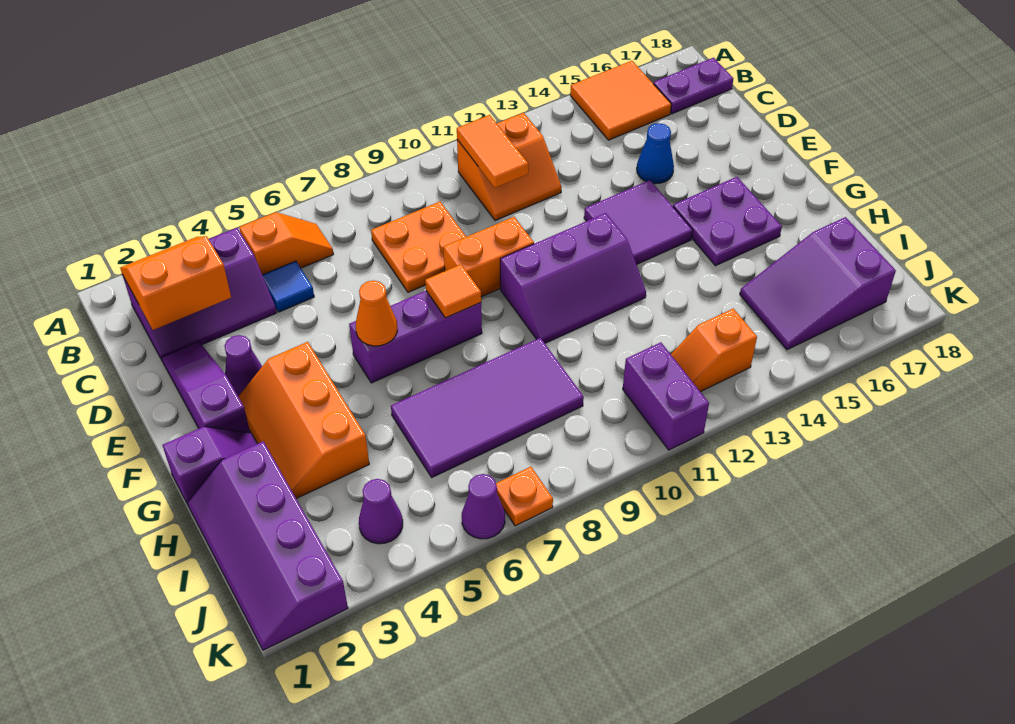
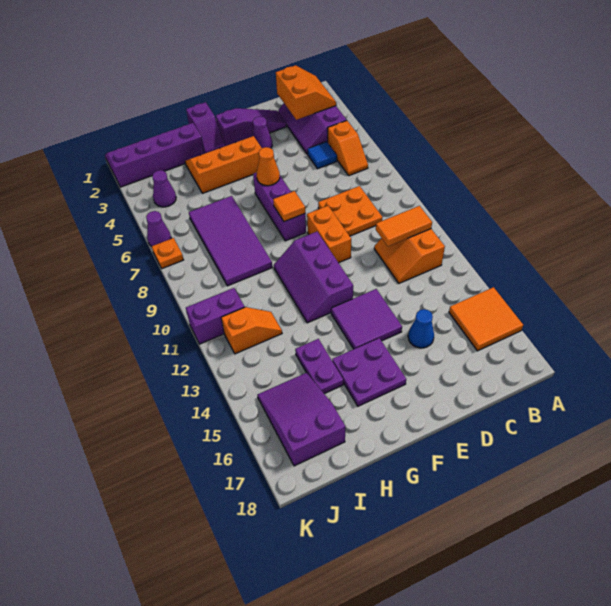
purple 1x2 plate [653,58,733,114] -> purple 1x2 plate moved to [295,339,343,394]
orange 1x2 slope [671,309,757,392] -> orange 1x2 slope turned to [221,307,282,354]

